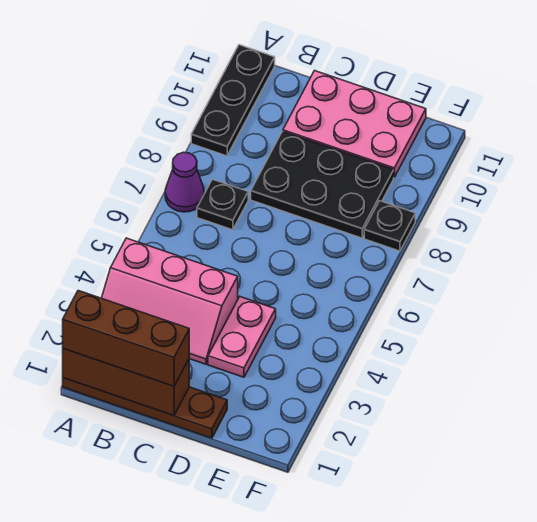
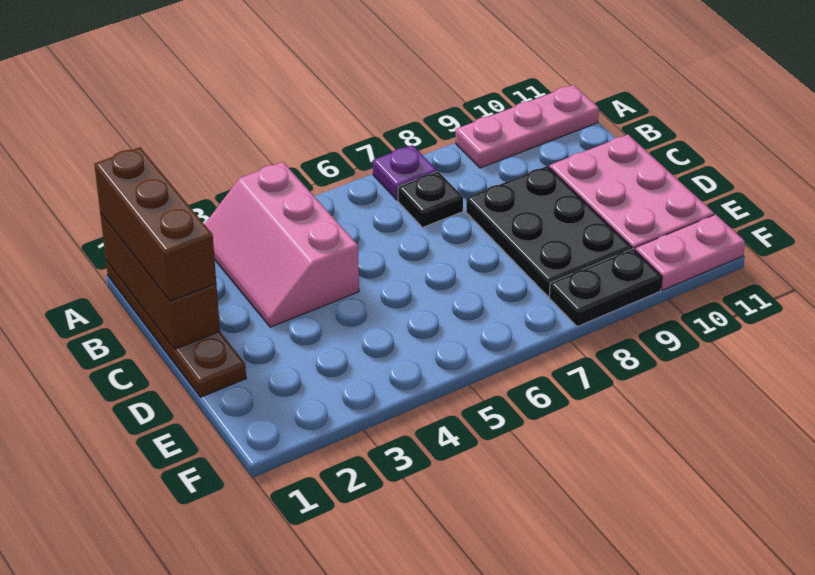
purple 1x1 cone [165,152,204,212] -> purple 1x1 plate [373,145,437,200]
black 1x3 plate [191,45,275,156] -> pink 1x3 plate [456,85,599,168]
pink 1x2 plate [208,297,276,377] -> pink 1x2 plate moved to [635,214,745,290]
black 1x1 plate [364,201,415,251] -> black 1x2 plate [549,249,662,327]

